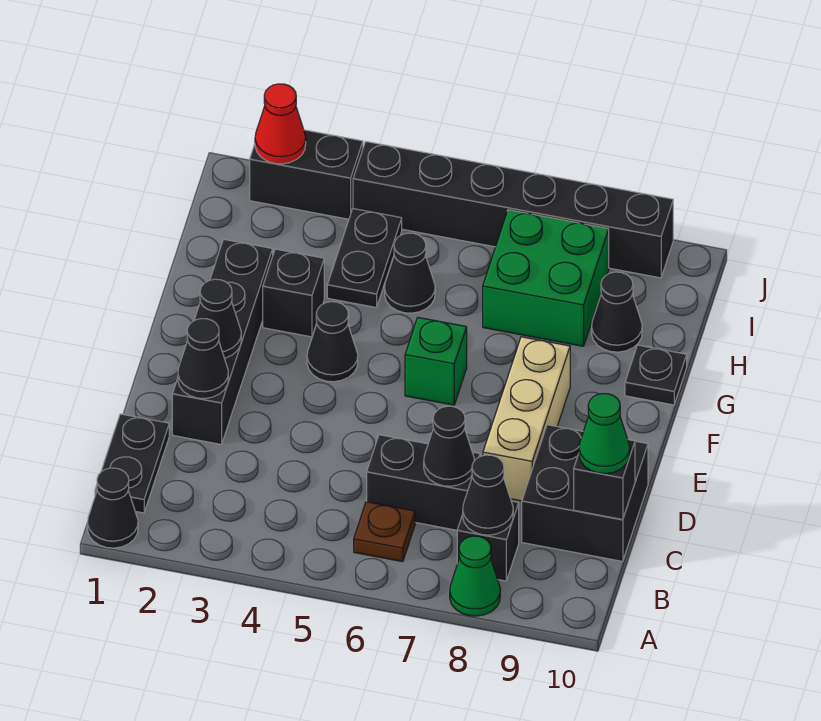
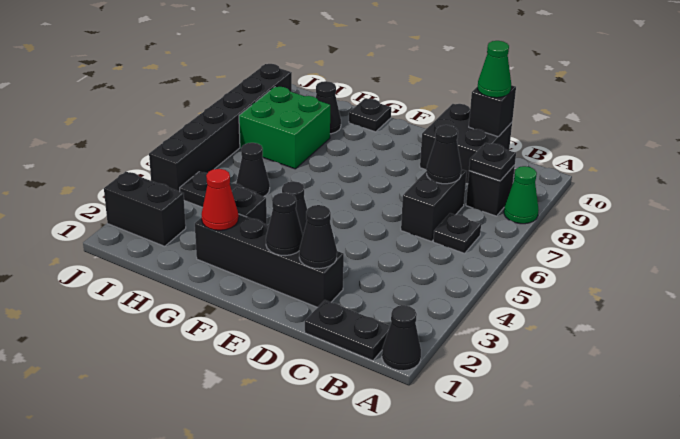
brown 1x1 plate [354,502,415,562] -> black 1x1 plate [433,213,481,253]
black 1x1 cone [463,455,513,535] -> black 1x1 plate [469,143,516,181]
tan 1x3 brick [483,337,570,501] -> none
green 1x1 brick [405,317,467,405] -> none
black 1x2 brick [250,130,363,219] -> black 1x2 brick turned to [104,171,186,246]
red 1x1 cone [255,84,306,164] -> red 1x1 cone moved to [202,169,238,230]

